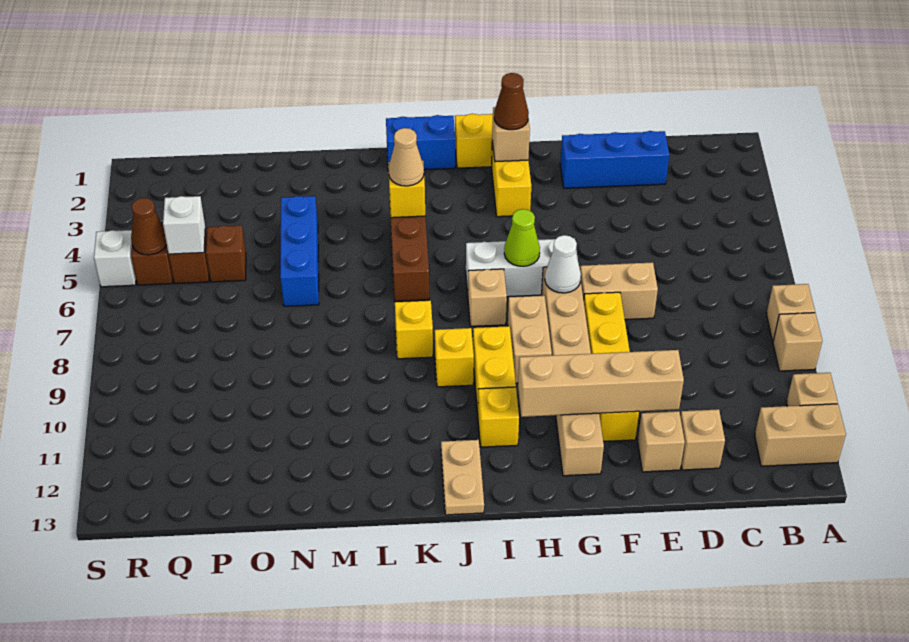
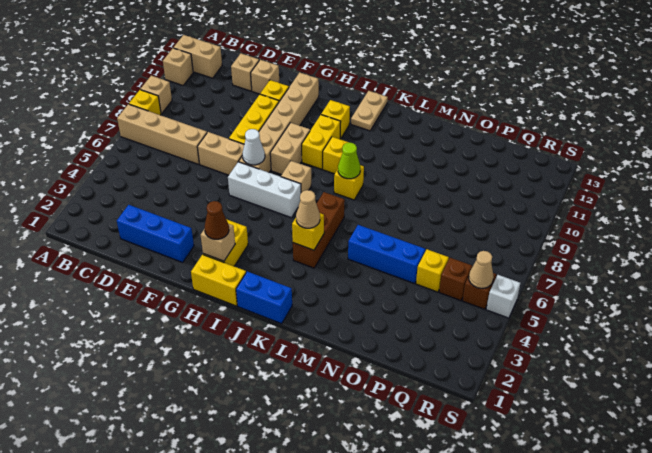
tan 1x1 brick [767,284,815,341] -> yellow 1x1 brick [129,90,161,115]
tan 1x4 brick [518,350,684,417] -> tan 1x4 brick moved to [117,104,207,164]
lime 1x1 cone [504,209,540,266] -> lime 1x1 cone moved to [338,143,360,179]
blue 1x3 brick [280,196,319,306] -> blue 1x3 brick turned to [348,225,425,284]
brown 1x1 brick [206,226,246,282] -> yellow 1x1 brick [416,249,449,292]
white 1x1 brick [163,196,205,254] -> none
brown 1x1 cone [131,198,167,255] -> tan 1x1 cone [469,251,494,288]

